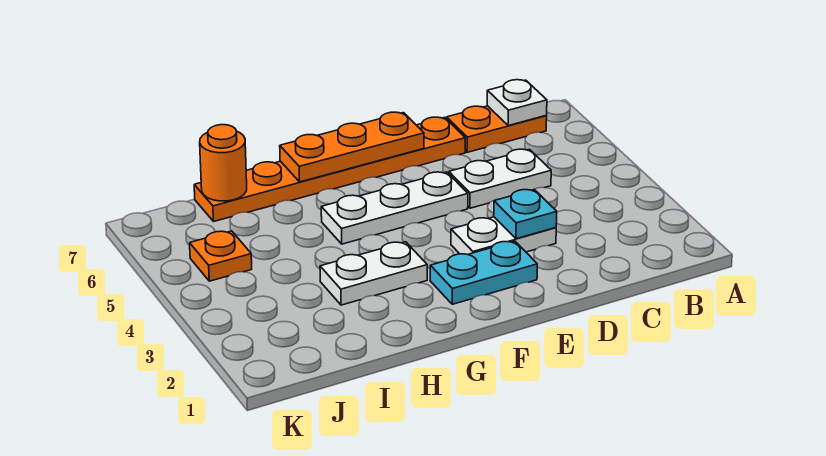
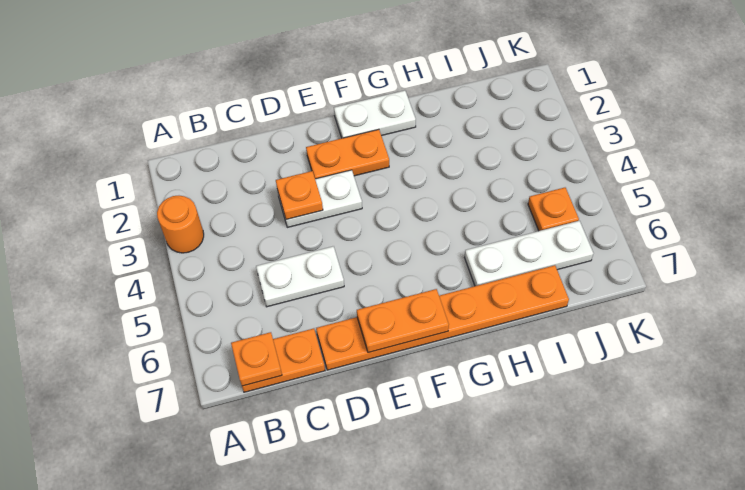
white 1x1 plate [487,80,547,126] -> orange 1x1 plate [231,332,282,386]
cyan 1x1 plate [494,190,557,239] -> orange 1x1 plate [276,171,323,220]
cyan 1x2 plate [430,241,537,304] -> orange 1x2 plate [306,129,389,179]
white 1x3 plate [321,172,468,244] -> white 1x3 plate moved to [465,221,593,286]
orange 1x3 plate [280,112,424,182] -> orange 1x2 plate [357,289,449,353]
white 1x2 plate [320,242,427,305] -> white 1x2 plate moved to [334,90,416,138]
orange 1x1 round brick [200,125,247,201] -> orange 1x1 round brick moved to [157,196,204,253]

